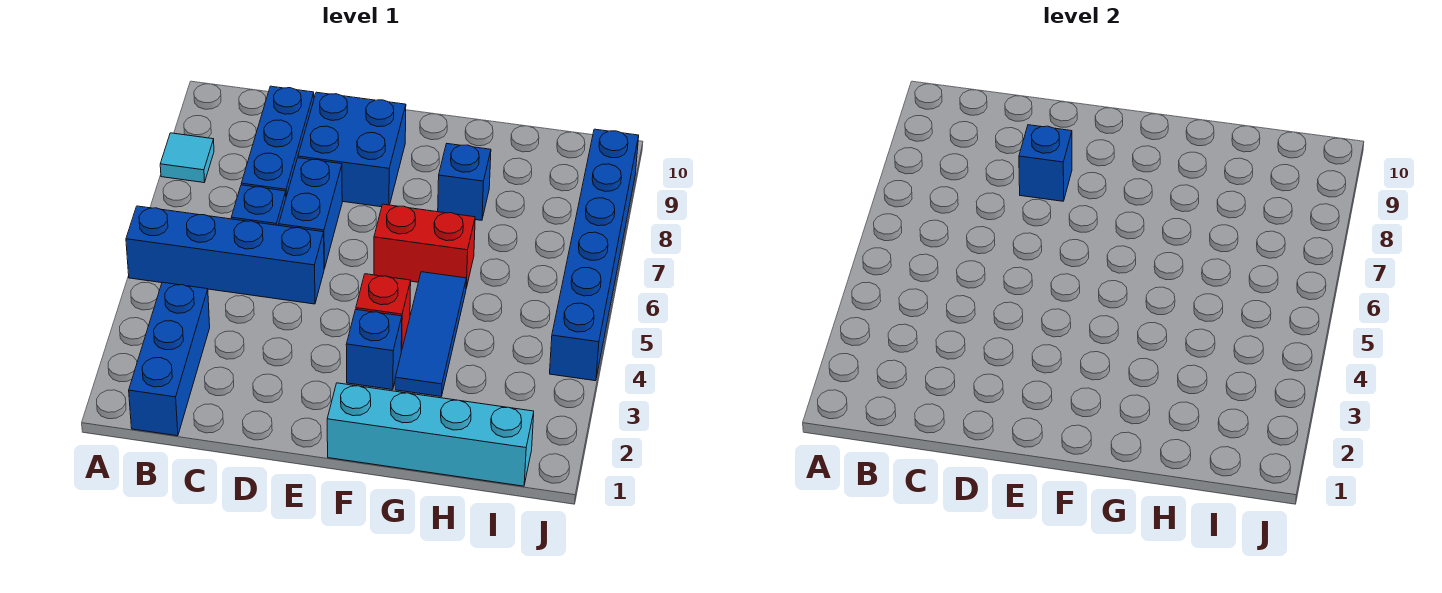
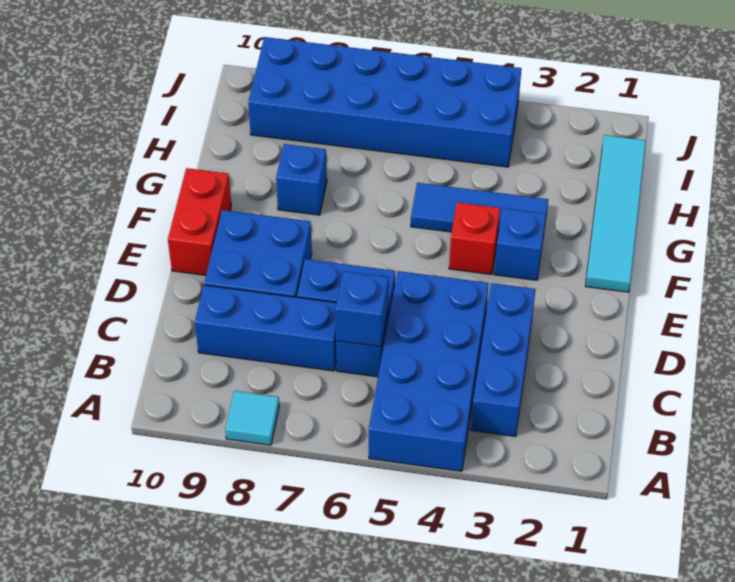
blue 1x4 brick [126,206,324,304] -> blue 2x4 brick [369,271,489,471]
blue 1x3 brick [129,282,210,436] -> blue 1x3 brick turned to [471,283,536,437]
blue 1x1 brick [1019,125,1072,201] -> blue 1x1 brick moved to [335,271,389,347]
cyan 1x4 brick [327,383,534,486] -> cyan 1x4 tile [585,135,646,292]
red 1x2 brick [374,204,475,288] -> red 1x2 brick moved to [168,168,231,275]
blue 1x6 brick [550,129,639,381] -> blue 2x6 brick [248,37,522,167]

